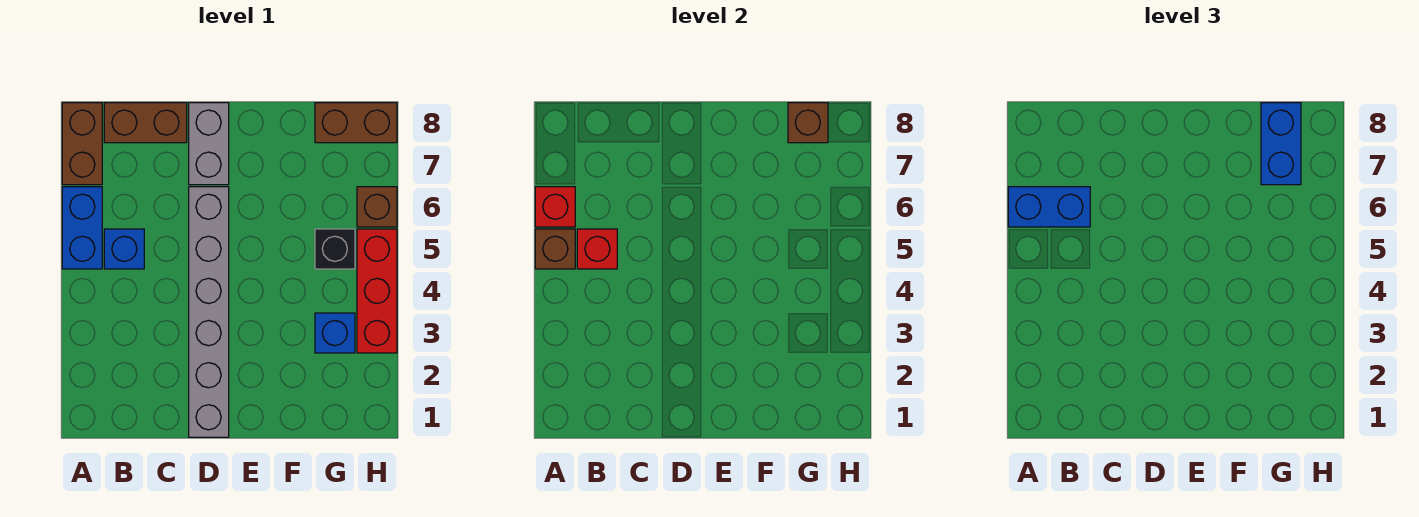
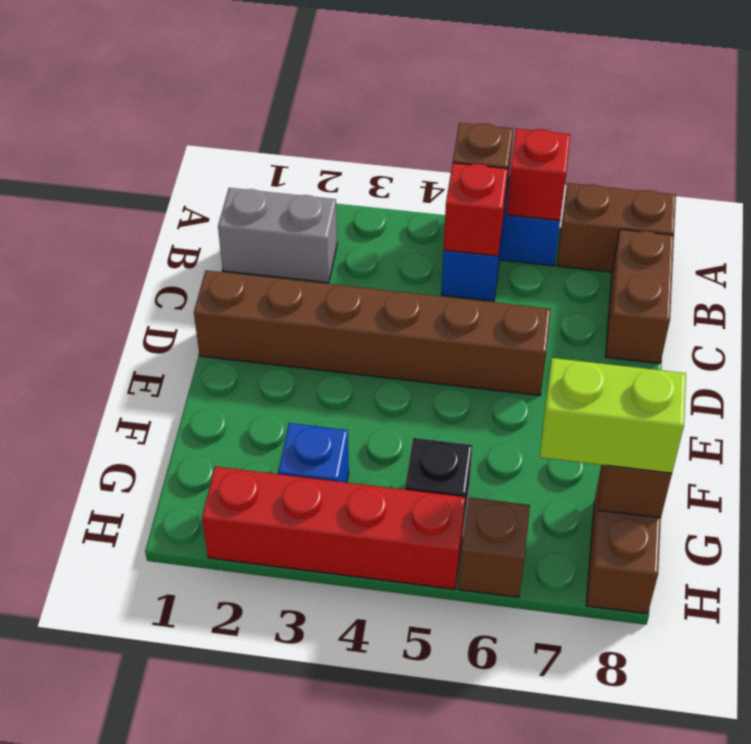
blue 1x2 brick [1008,187,1090,227] -> none
grey 1x6 brick [189,187,229,437] -> brown 1x6 brick [194,270,551,396]
grey 1x2 brick [189,103,229,185] -> grey 1x2 brick moved to [218,188,337,283]
blue 1x2 brick [1261,103,1301,185] -> lime 1x2 brick [540,358,686,473]
red 1x3 brick [357,229,397,353] -> red 1x4 brick [202,467,466,589]

